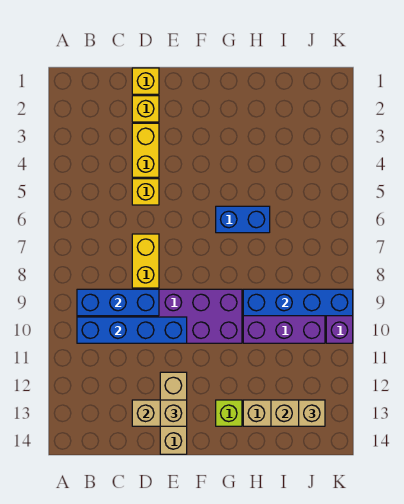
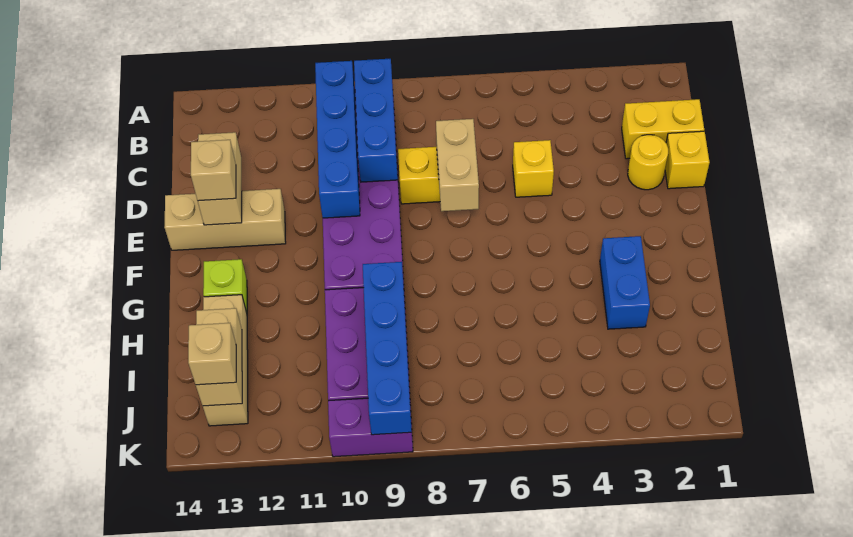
yellow 1x1 brick [132,96,159,122] -> yellow 1x1 round brick [628,135,668,190]
yellow 1x2 brick [132,123,159,177] -> yellow 1x2 brick moved to [622,99,704,159]
none -> tan 1x2 brick [436,119,479,211]
blue 1x2 brick [216,206,270,233] -> blue 1x2 brick moved to [600,236,650,329]

